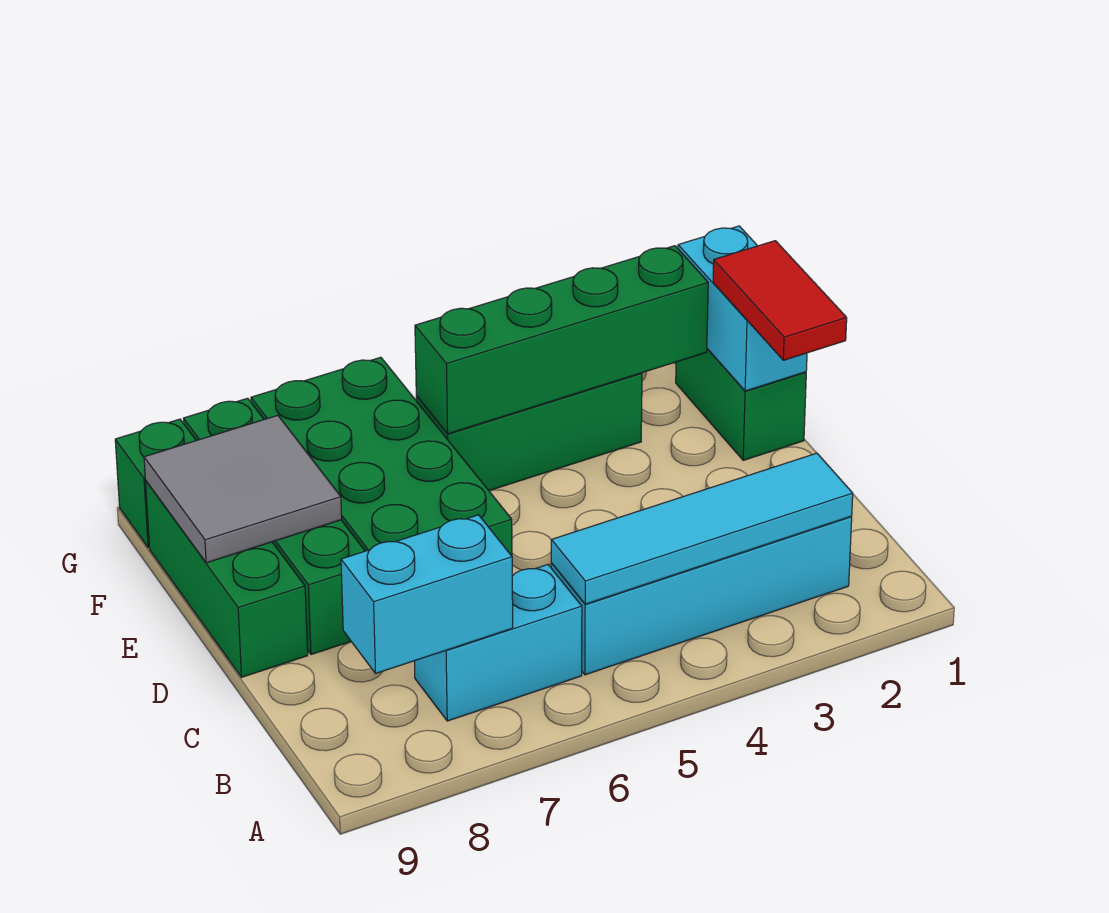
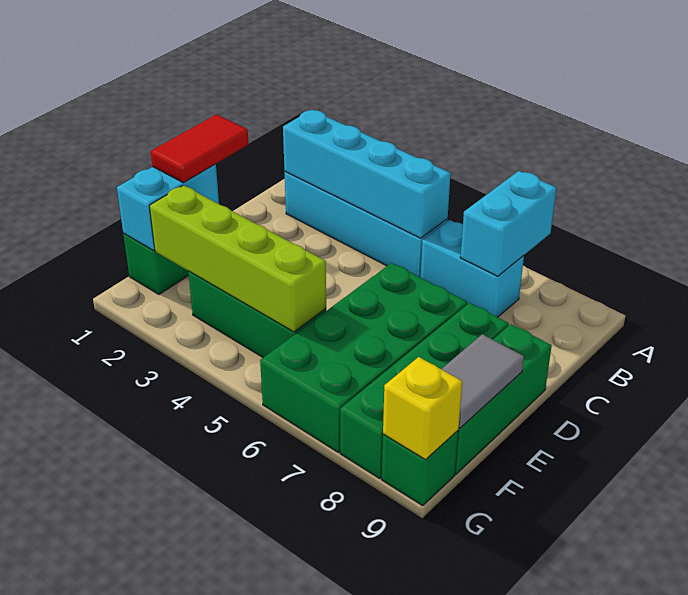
cyan 1x4 tile [551,453,853,604] -> cyan 1x4 brick [283,110,451,238]
cyan 1x2 brick [341,515,513,673] -> cyan 1x2 brick turned to [460,171,556,276]
grey 2x2 tile [144,415,342,563] -> grey 1x2 tile [442,334,524,428]
green 1x4 brick [415,246,708,434] -> lime 1x4 brick [150,185,326,332]
none -> yellow 1x1 brick [383,357,462,460]

